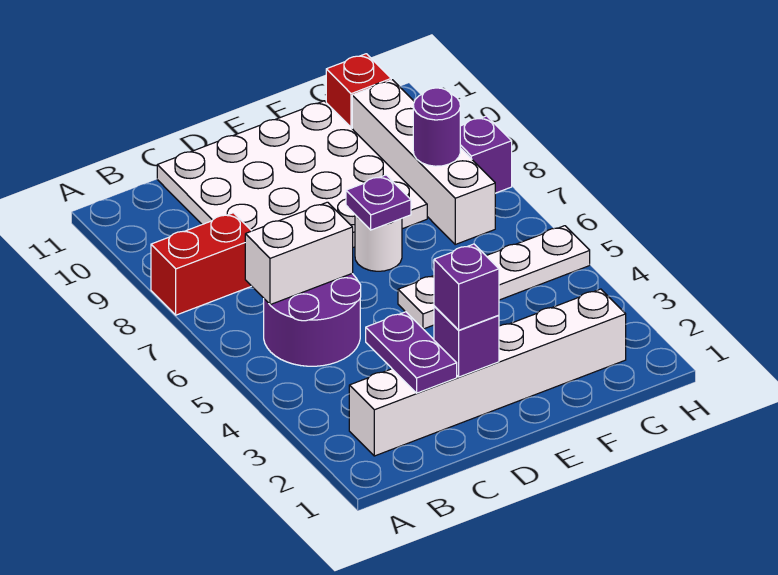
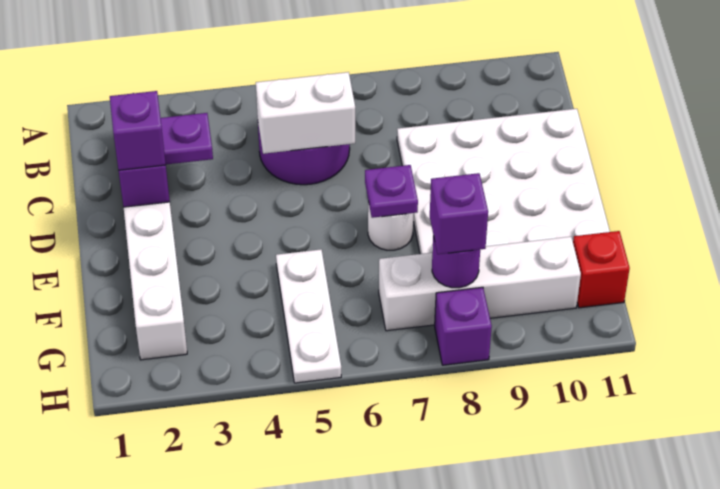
red 1x2 brick [151,213,251,315] -> none
white 1x2 brick [245,202,353,305] -> white 1x2 brick turned to [256,72,355,154]
white 1x4 plate [398,226,590,329] -> white 1x3 plate [276,249,341,383]
none -> purple 1x1 brick [430,173,488,254]

